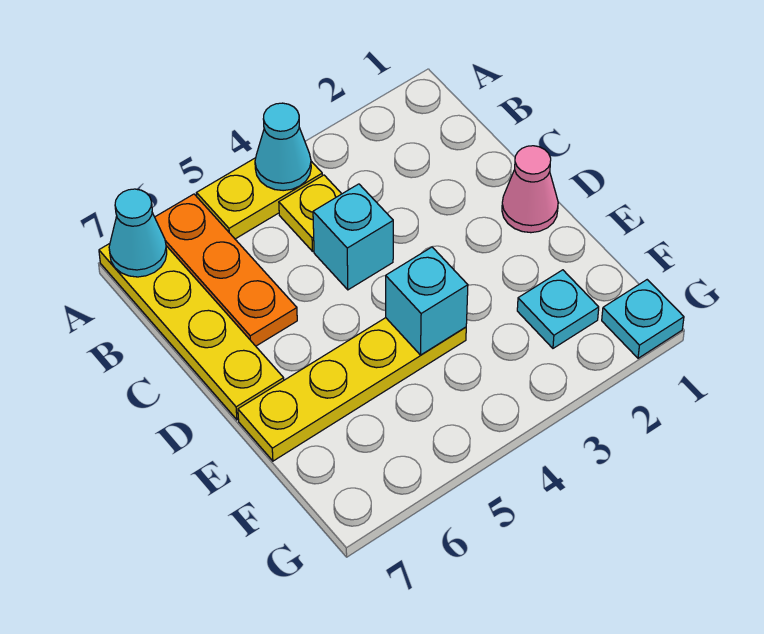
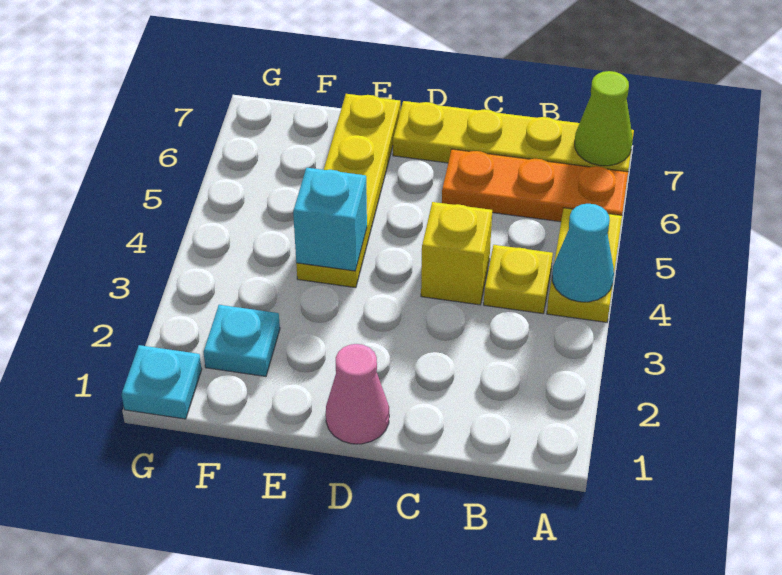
cyan 1x1 cone [109,189,167,277] -> lime 1x1 cone [575,71,633,166]
cyan 1x1 brick [313,184,393,290] -> yellow 1x1 brick [421,202,492,305]

